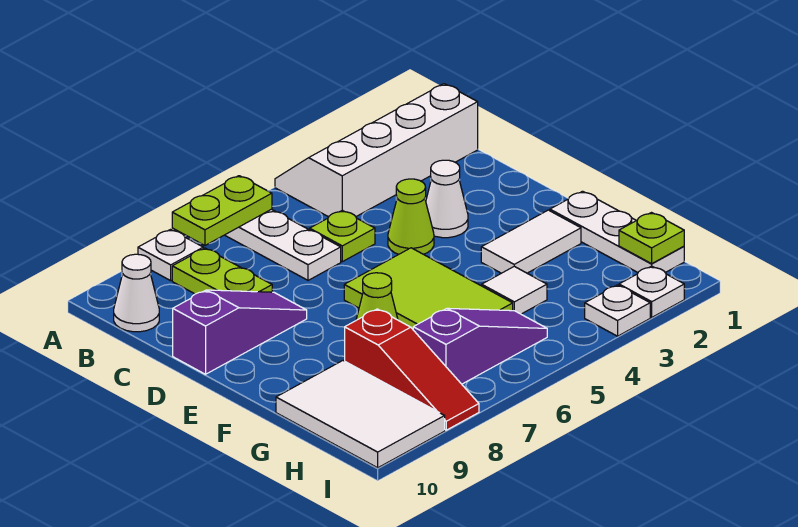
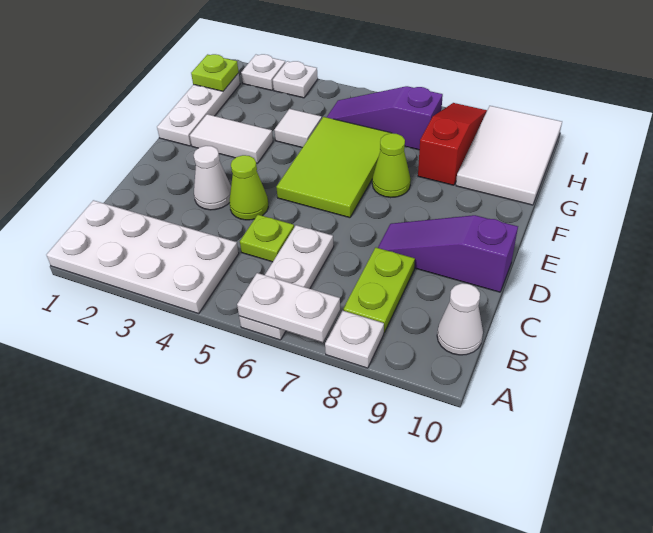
white 2x4 slope [275,84,478,217] -> white 2x4 plate [46,200,239,314]
lime 1x2 plate [172,176,272,245] -> white 1x2 plate [237,273,340,342]

